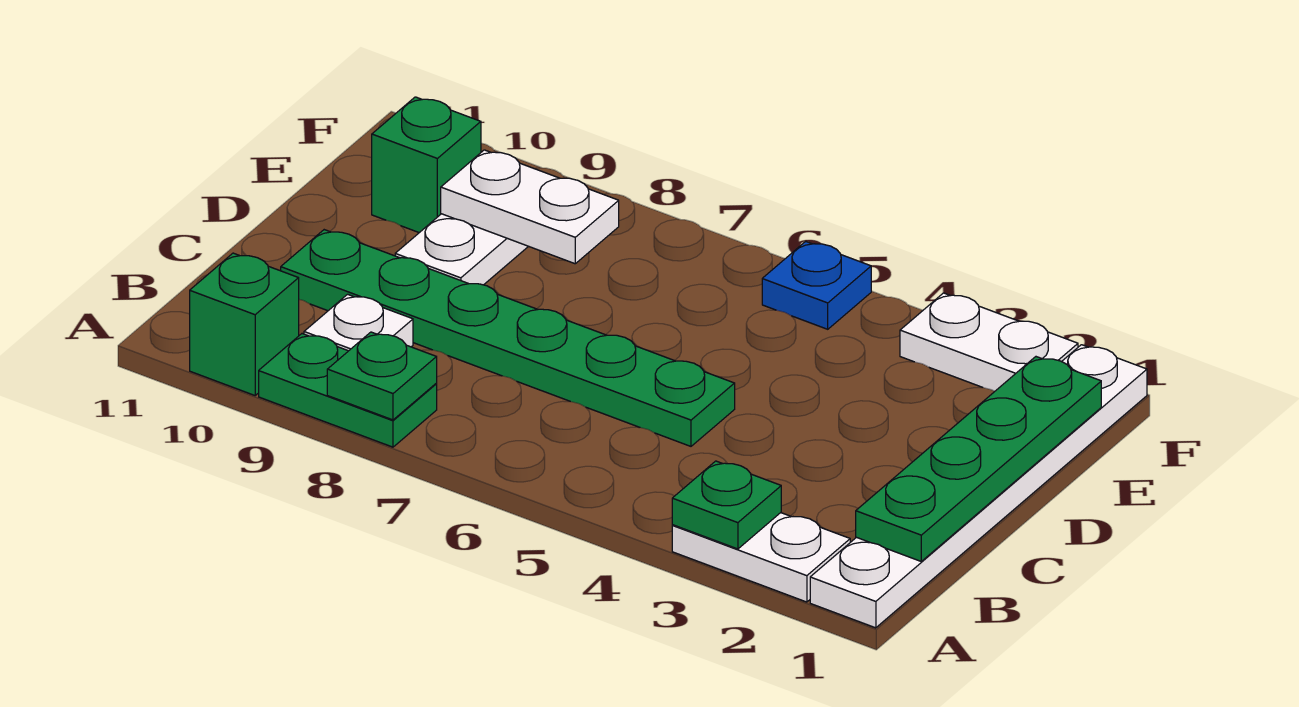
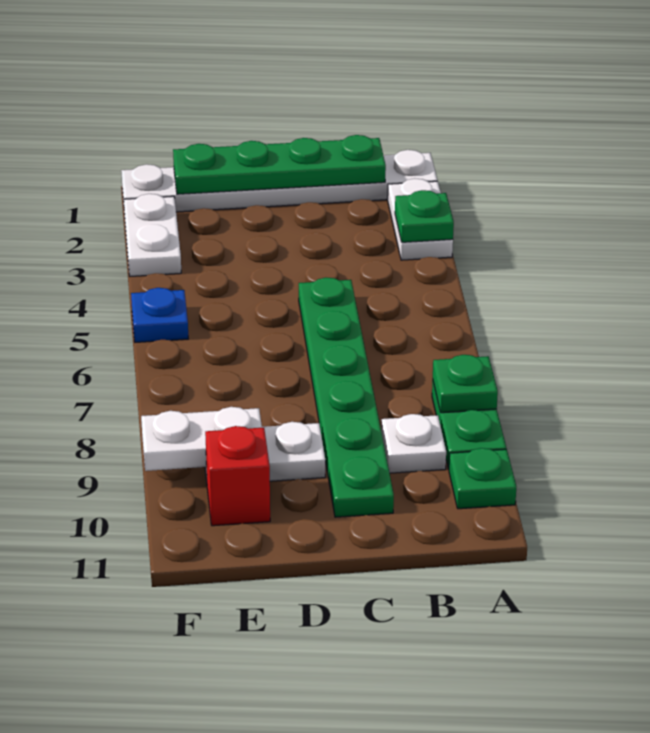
green 1x1 brick [190,253,299,395] -> green 1x1 plate [449,448,516,509]
white 1x2 plate [441,150,619,264] -> white 1x2 plate turned to [141,407,262,471]
green 1x1 brick [372,97,481,233] -> red 1x1 brick [205,426,270,526]

